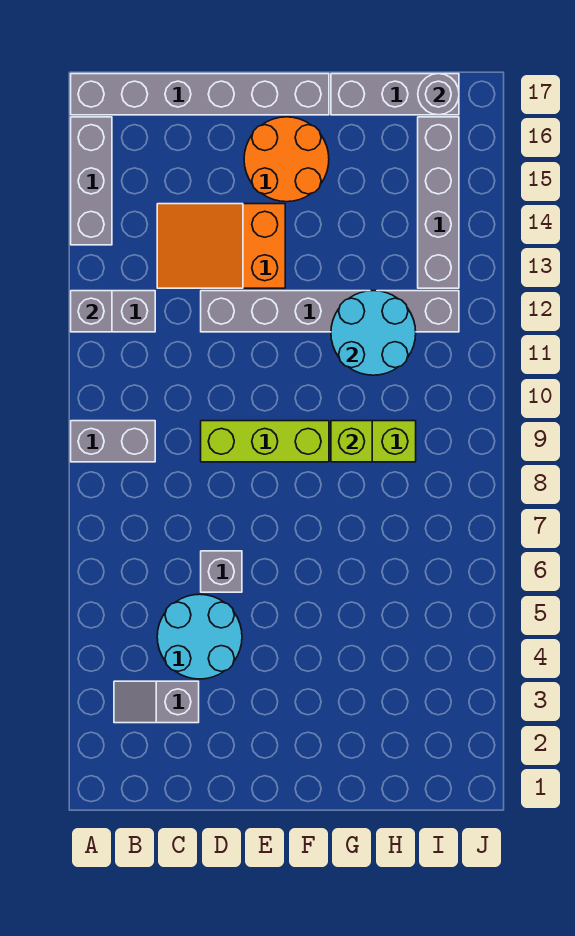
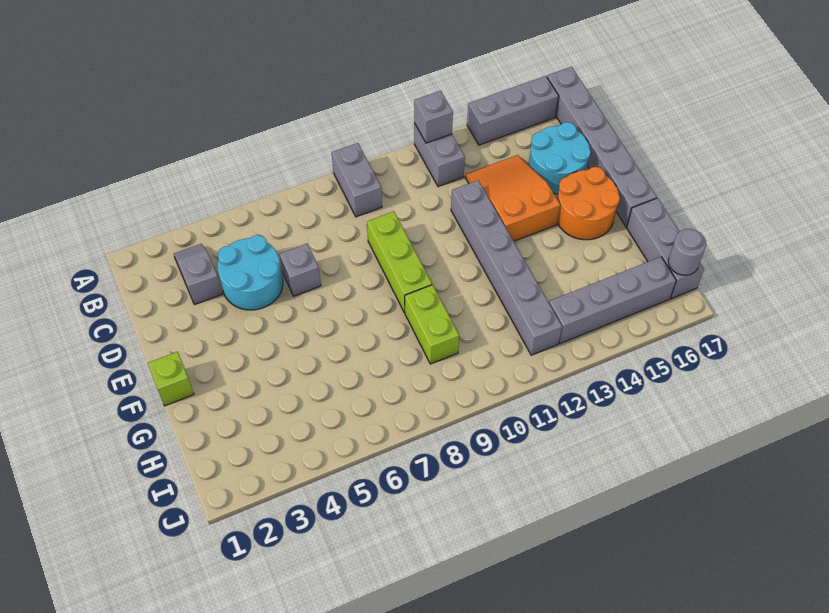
lime 1x1 brick [331,421,372,462] -> lime 1x1 brick moved to [148,352,194,406]
cyan 2x2 round brick [331,291,416,375] -> cyan 2x2 round brick moved to [529,122,591,194]

